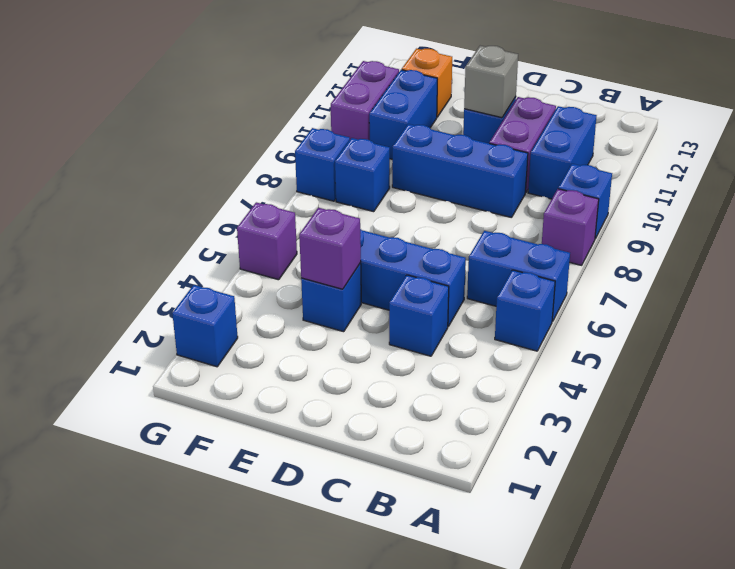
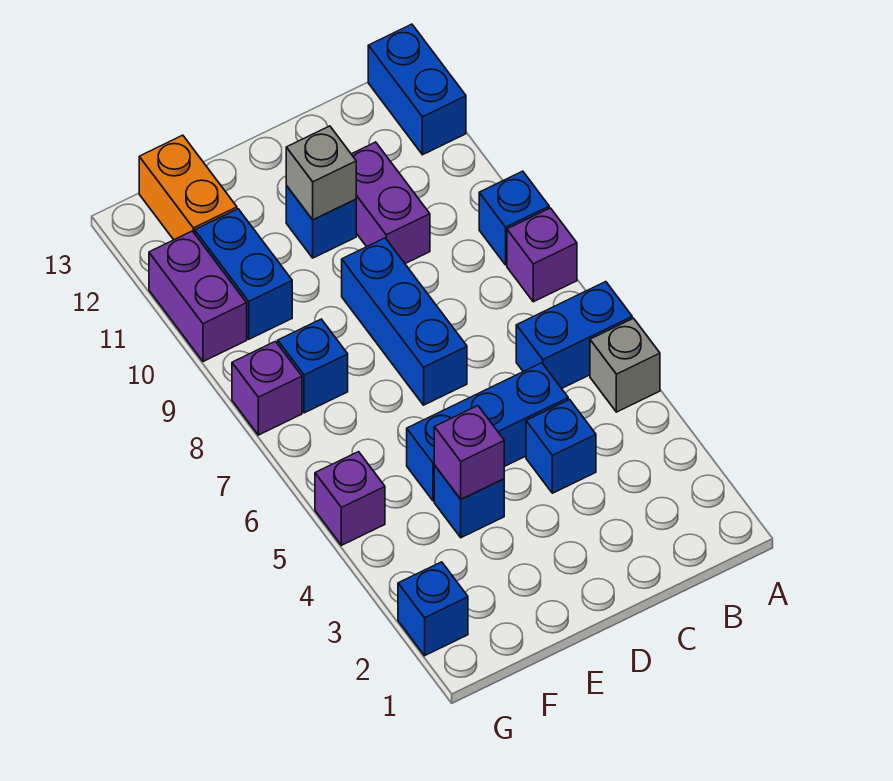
blue 1x1 brick [495,270,555,351] -> grey 1x1 brick [590,318,660,412]
blue 1x2 brick [528,106,597,199] -> blue 1x2 brick moved to [368,24,466,155]
blue 1x3 brick [392,124,528,218] -> blue 1x3 brick turned to [342,238,467,405]
orange 1x1 brick [402,49,452,117] -> orange 1x2 brick [139,135,237,240]
blue 1x1 brick [295,128,350,201] -> purple 1x1 brick [232,341,302,435]

